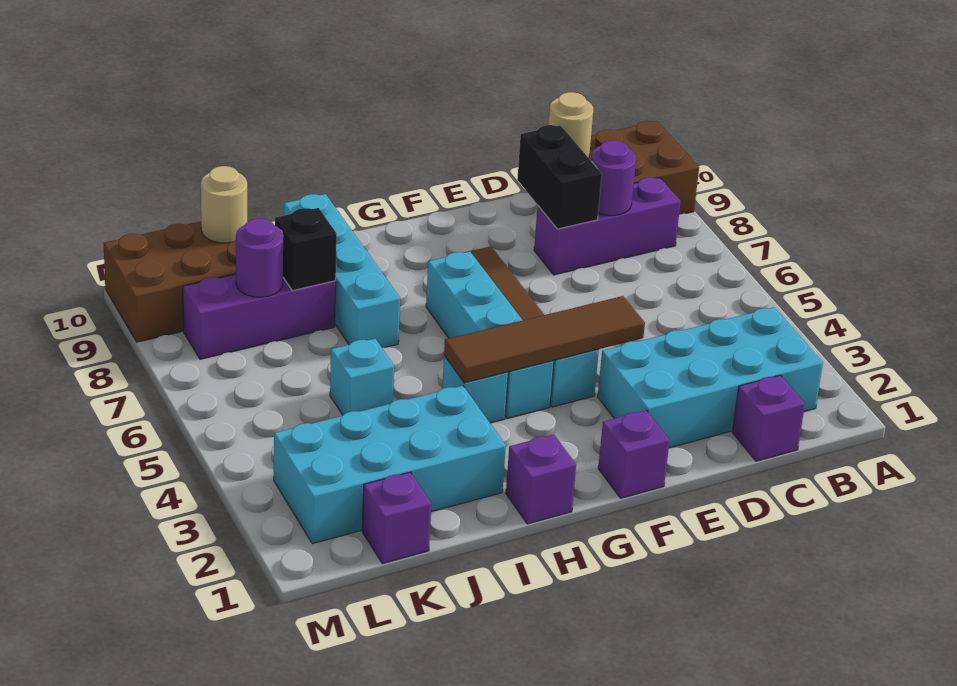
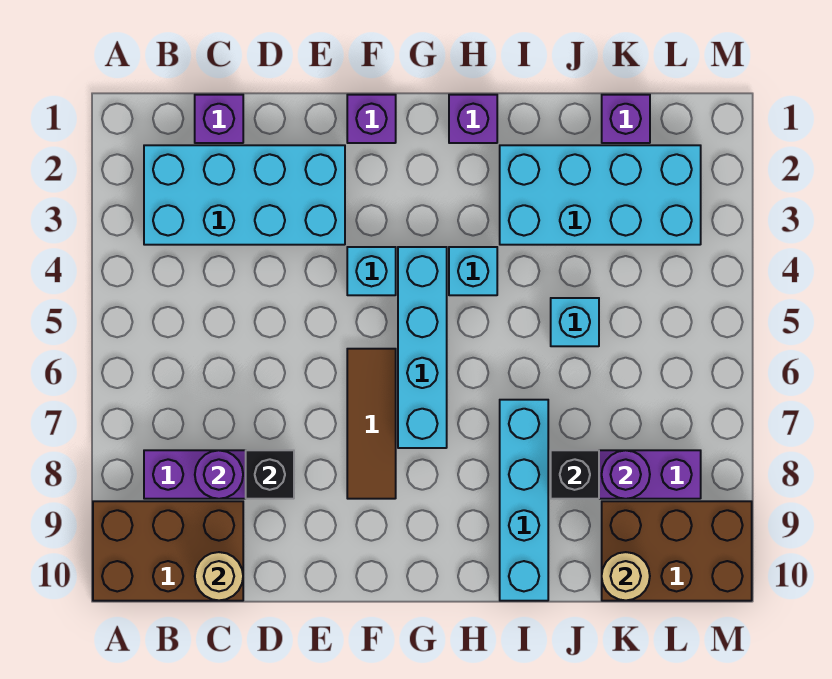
black 1x2 brick [517,125,602,229] -> black 1x1 brick [246,450,294,499]
brown 1x4 tile [444,296,645,383] -> none

